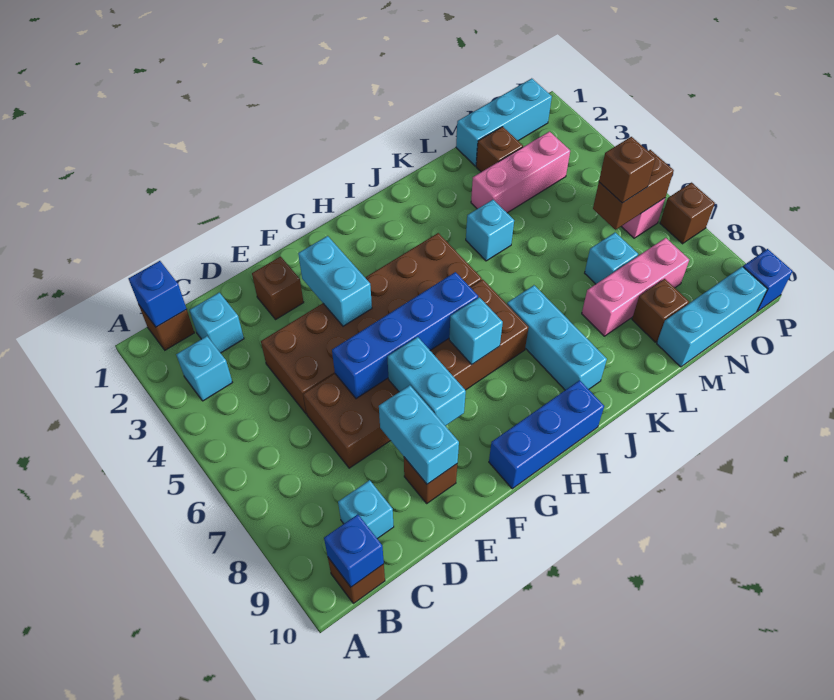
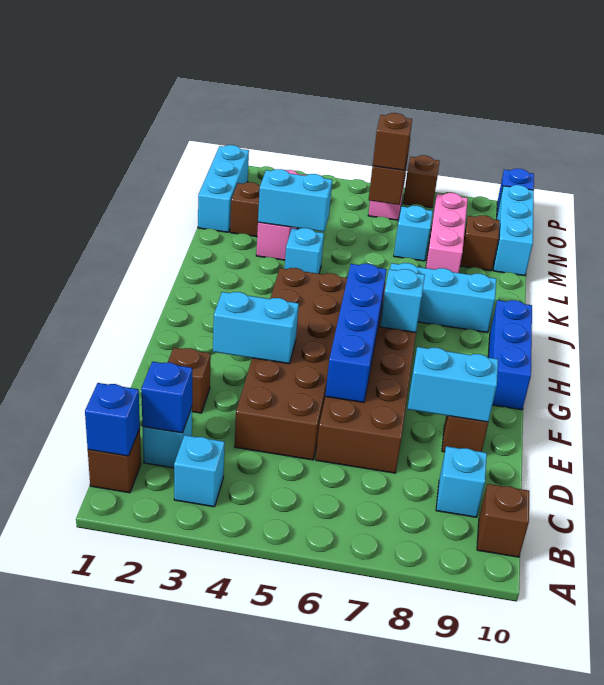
blue 1x1 brick [324,514,384,587] -> blue 1x1 brick moved to [141,362,192,433]
cyan 1x2 brick [388,337,466,426] -> cyan 1x2 brick moved to [258,169,332,232]

